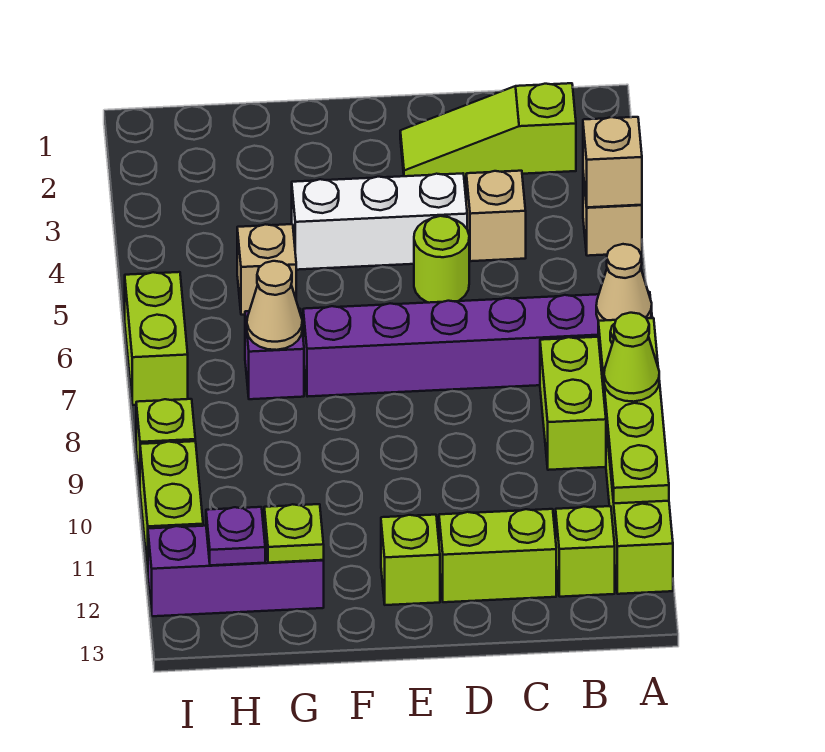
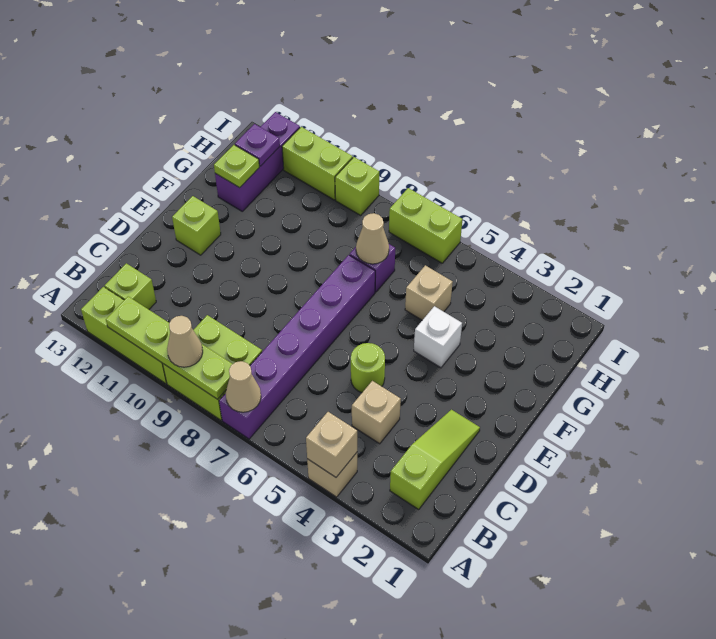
lime 1x1 cone [604,313,659,402] -> tan 1x1 cone [167,316,203,367]
lime 1x2 brick [439,509,556,602] -> none
white 1x3 brick [292,173,467,270] -> white 1x1 brick [414,306,462,368]

